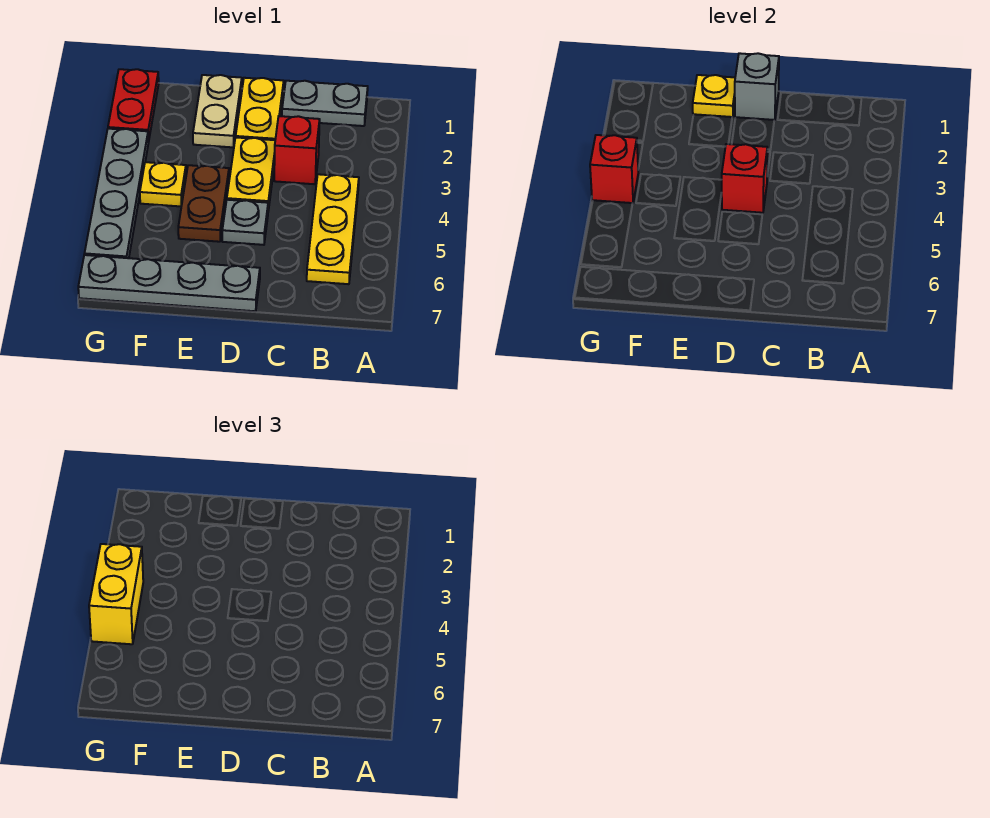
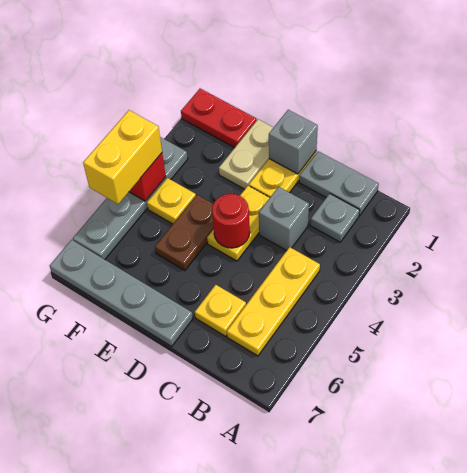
red 1x1 brick [274,116,320,184] -> grey 1x1 brick [259,187,309,251]
red 1x1 brick [722,144,768,213] -> red 1x1 round brick [212,194,250,248]
grey 1x1 plate [222,200,268,245] -> grey 1x1 plate moved to [310,194,360,242]
yellow 1x1 plate [693,75,735,117] -> yellow 1x1 plate moved to [195,285,246,336]
red 1x2 plate [108,69,159,141] -> red 1x2 plate turned to [181,89,257,148]

